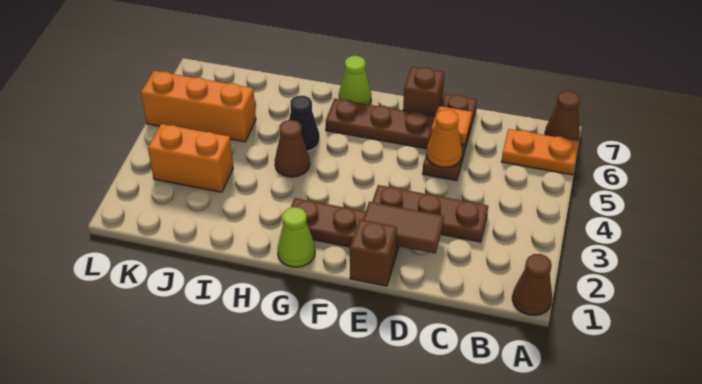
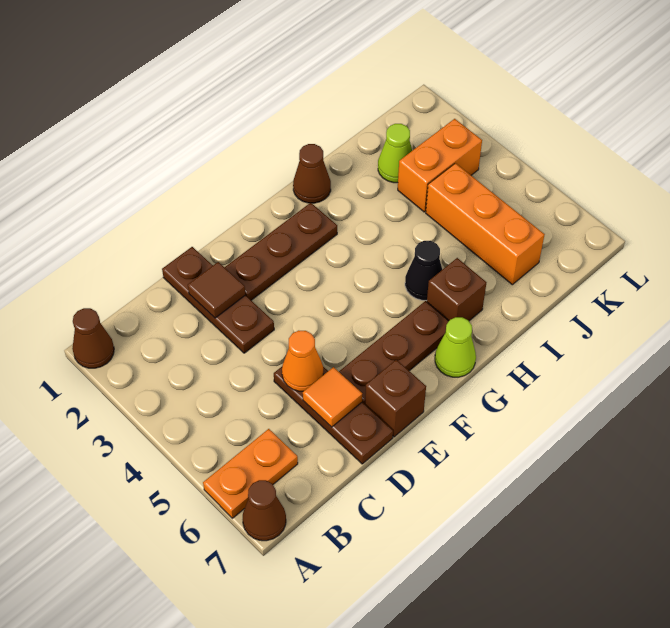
brown 1x3 plate [372,185,488,242] -> brown 1x3 plate turned to [162,247,274,353]
brown 1x2 tile [363,202,444,254] -> brown 1x1 tile [188,262,245,318]
brown 1x1 brick [350,220,397,286] -> brown 1x1 brick moved to [427,258,486,321]
lime 1x1 cone [277,207,315,267] -> lime 1x1 cone moved to [378,124,412,183]
brown 1x1 cone [275,120,310,177] -> brown 1x1 cone moved to [293,144,331,203]
orange 1x3 brick [141,71,256,142] -> orange 1x3 brick turned to [426,163,545,285]

